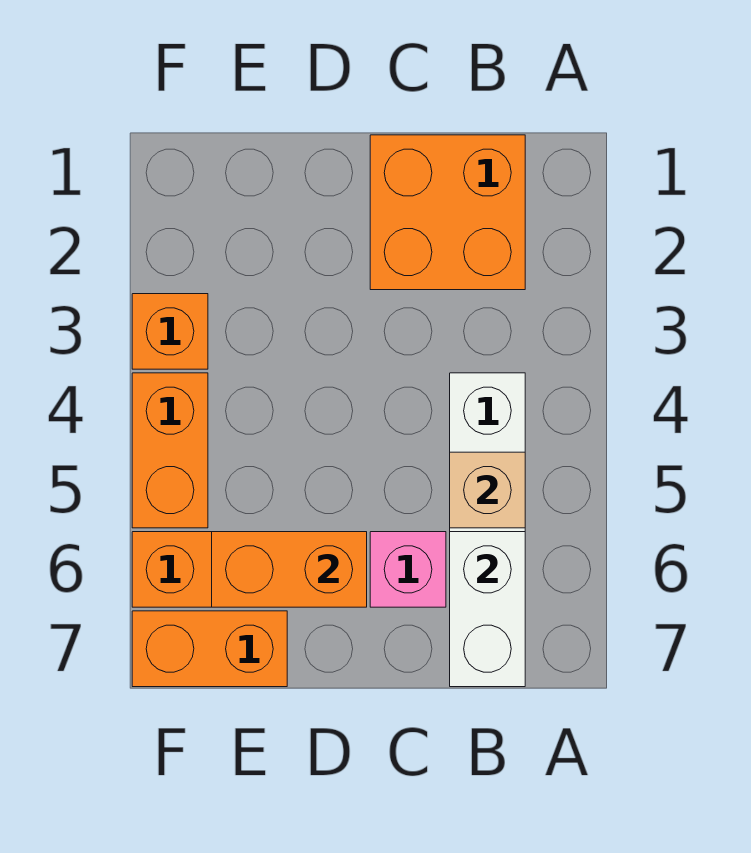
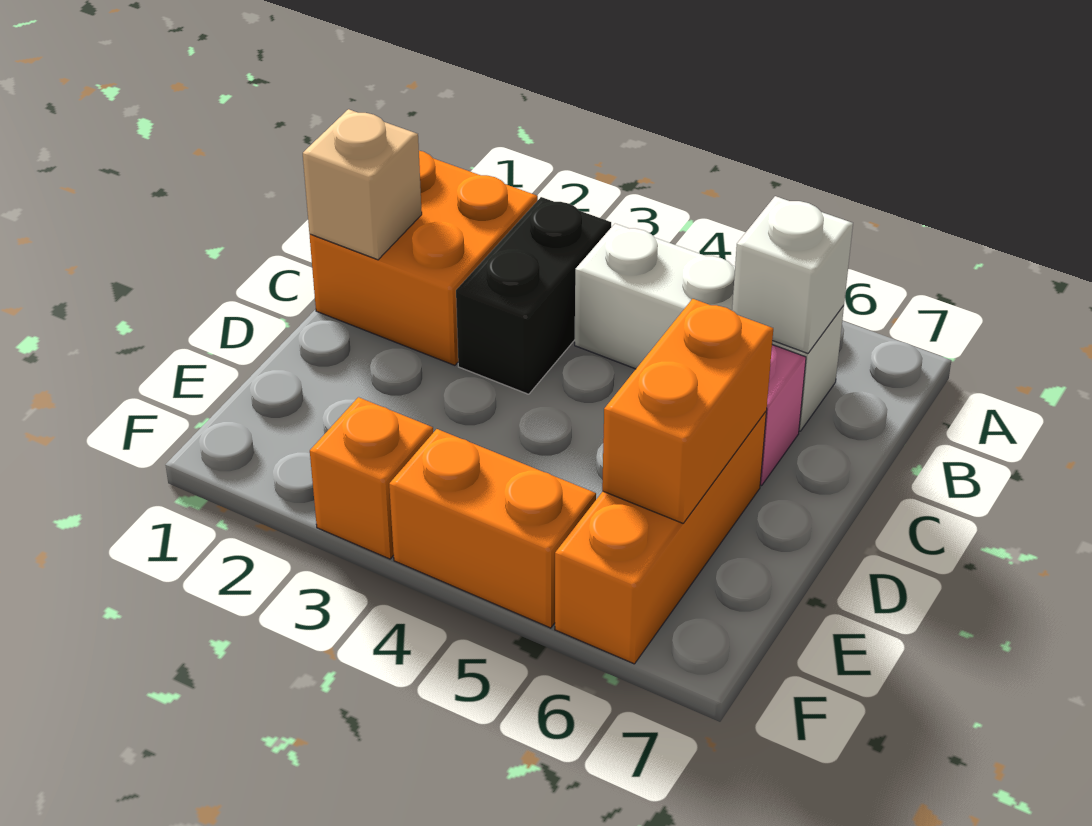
none -> black 1x2 brick [456,197,611,394]
tan 1x1 brick [450,452,525,528] -> tan 1x1 brick moved to [303,109,422,260]
white 1x2 brick [450,532,525,687] -> white 1x1 brick [732,196,853,353]
orange 1x2 brick [132,611,287,687] -> none

